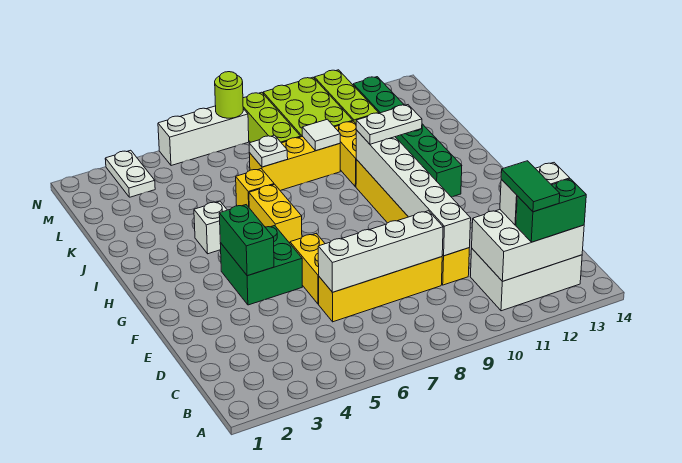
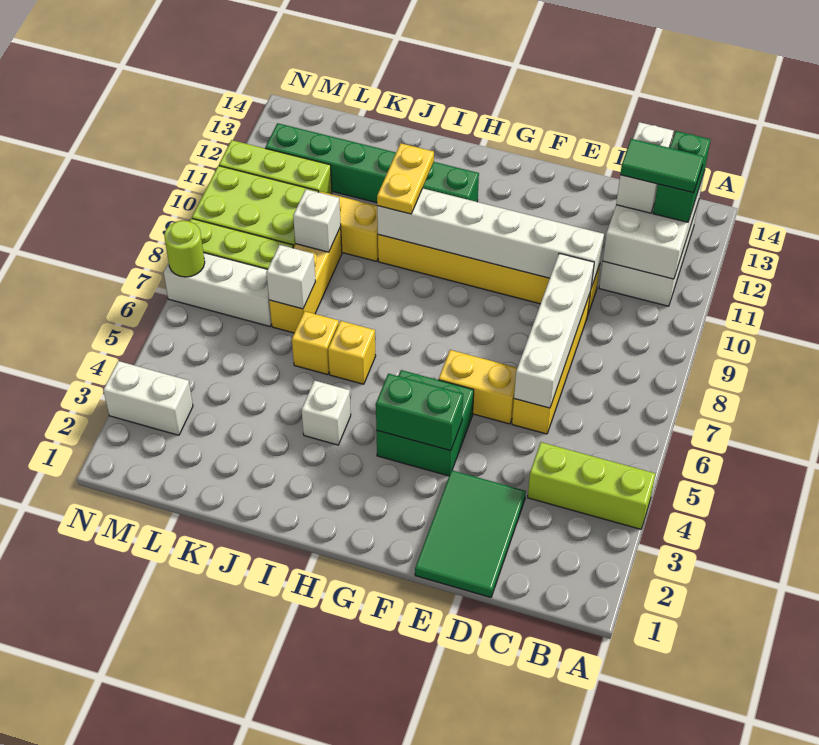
none -> lime 1x3 brick [528,442,655,529]
none -> green 2x3 tile [415,470,526,597]
yellow 1x2 brick [249,184,302,243] -> yellow 1x1 brick [328,321,376,384]
white 1x2 plate [356,105,422,144] -> yellow 1x2 plate [377,143,434,214]
white 1x1 plate [249,135,288,167] -> white 1x1 brick [266,245,316,309]
white 1x1 tile [302,119,340,151] -> white 1x1 brick [293,189,341,252]
white 1x2 plate [105,150,155,197] -> white 1x2 brick [103,361,193,435]
white 1x3 brick [158,106,249,166] -> white 1x3 brick turned to [164,253,272,326]

